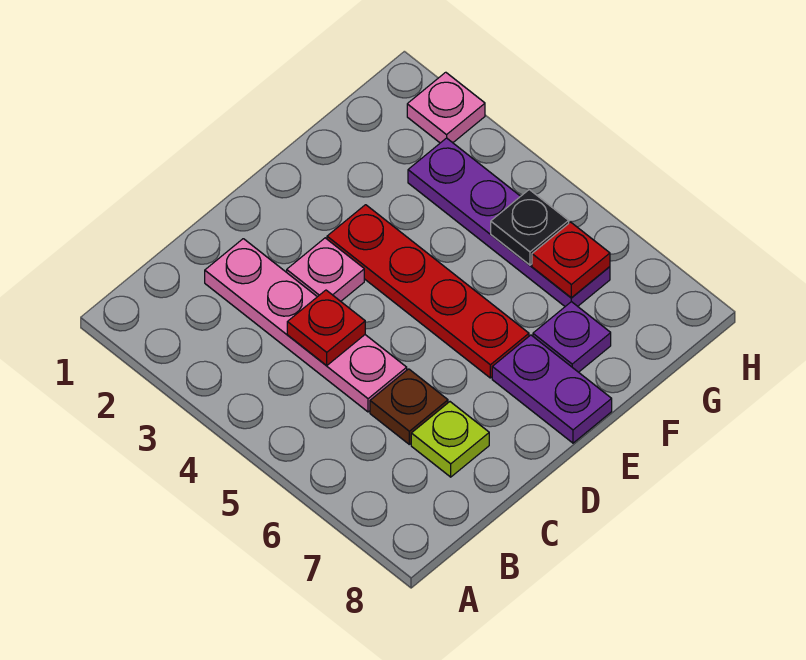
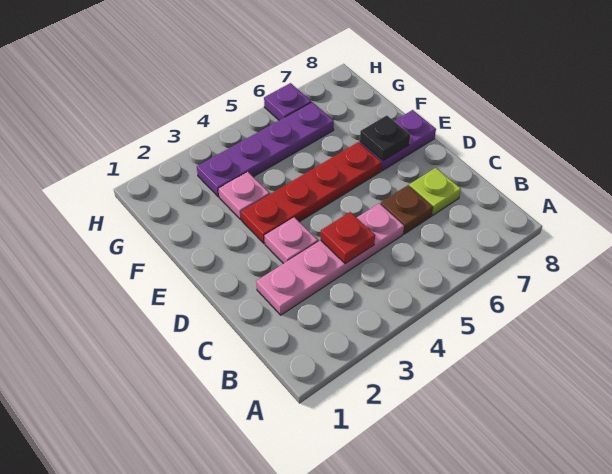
purple 1x1 plate [533,302,611,372] -> purple 1x1 plate moved to [264,83,311,120]
black 1x1 plate [491,190,569,265] -> black 1x1 plate moved to [360,115,410,161]
red 1x1 plate [532,222,610,298] -> none
pink 1x1 plate [407,72,485,143] -> pink 1x1 plate moved to [218,172,269,219]

